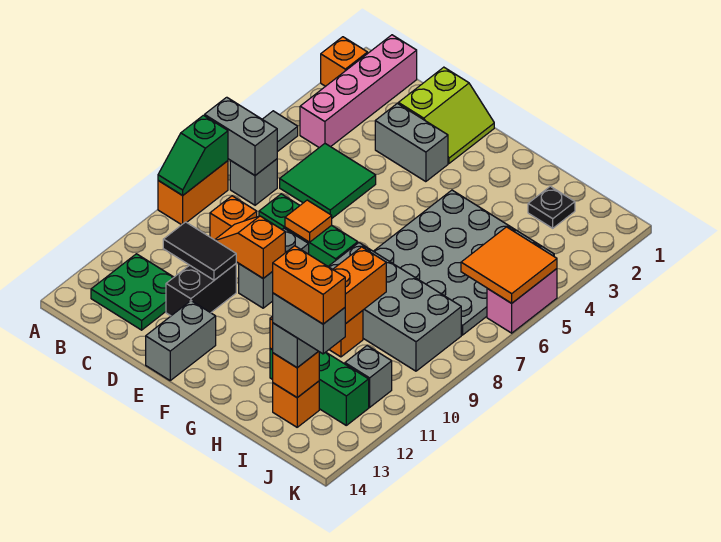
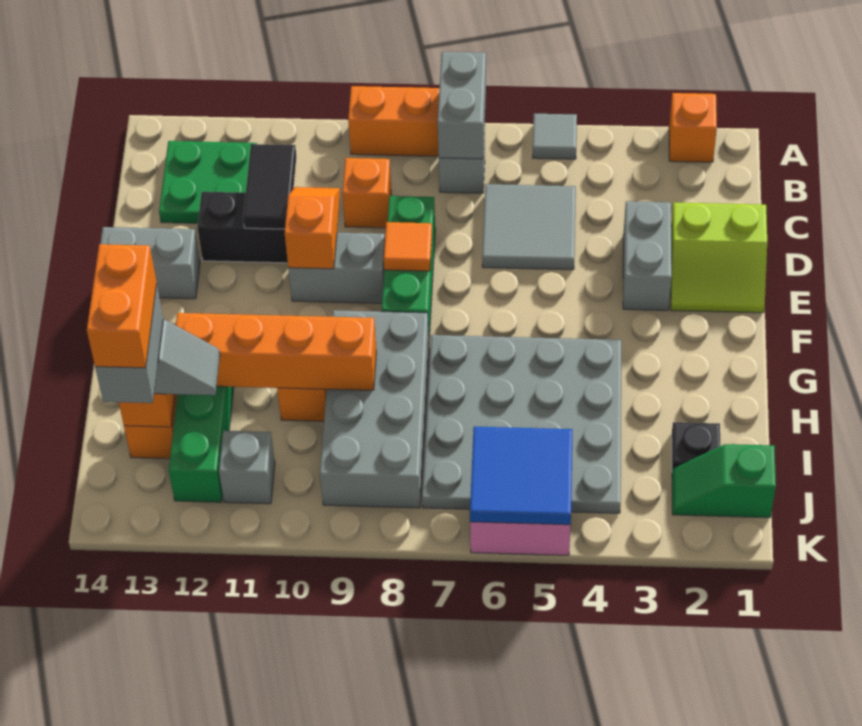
green 1x2 slope [158,115,228,195] -> green 1x2 slope moved to [672,444,776,518]
pink 1x4 brick [300,35,417,147] -> none
green 2x2 tile [280,144,376,218] -> grey 2x2 tile [482,184,576,270]
orange 2x2 tile [461,227,557,303] -> blue 2x2 tile [470,427,573,525]

